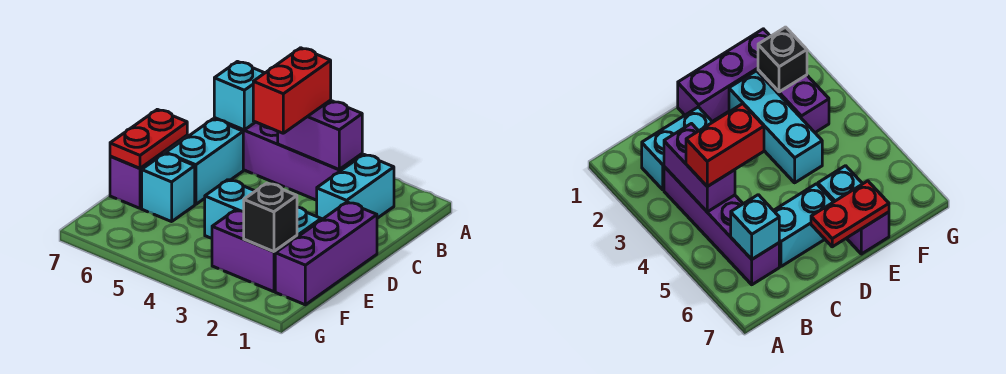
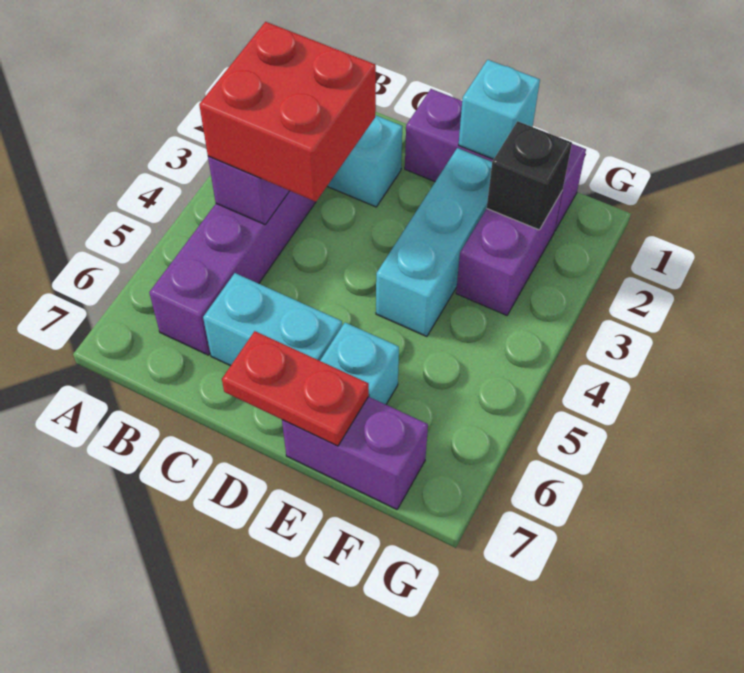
red 1x2 brick [253,48,331,133] -> red 2x2 brick [199,22,376,202]
cyan 1x1 brick [214,62,264,130] -> cyan 1x1 brick moved to [459,60,540,159]
purple 1x1 brick [110,153,163,208] -> purple 1x2 brick [282,397,428,509]

